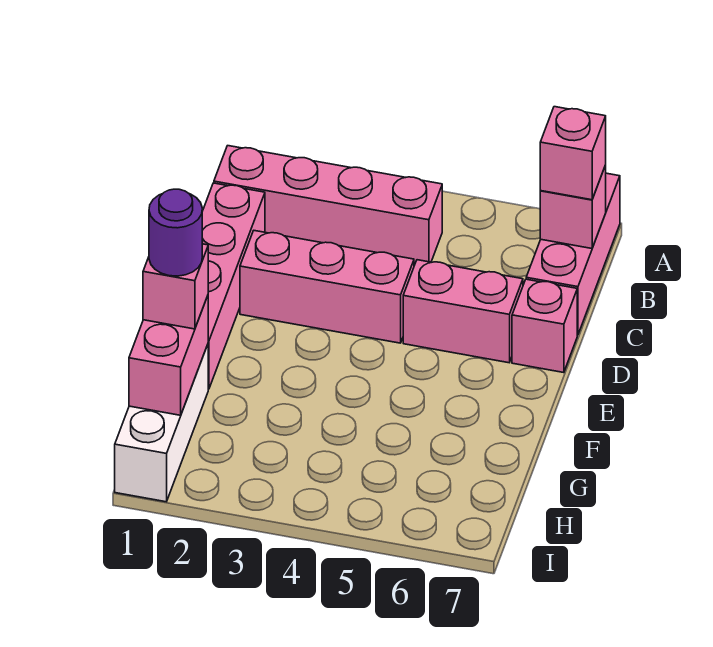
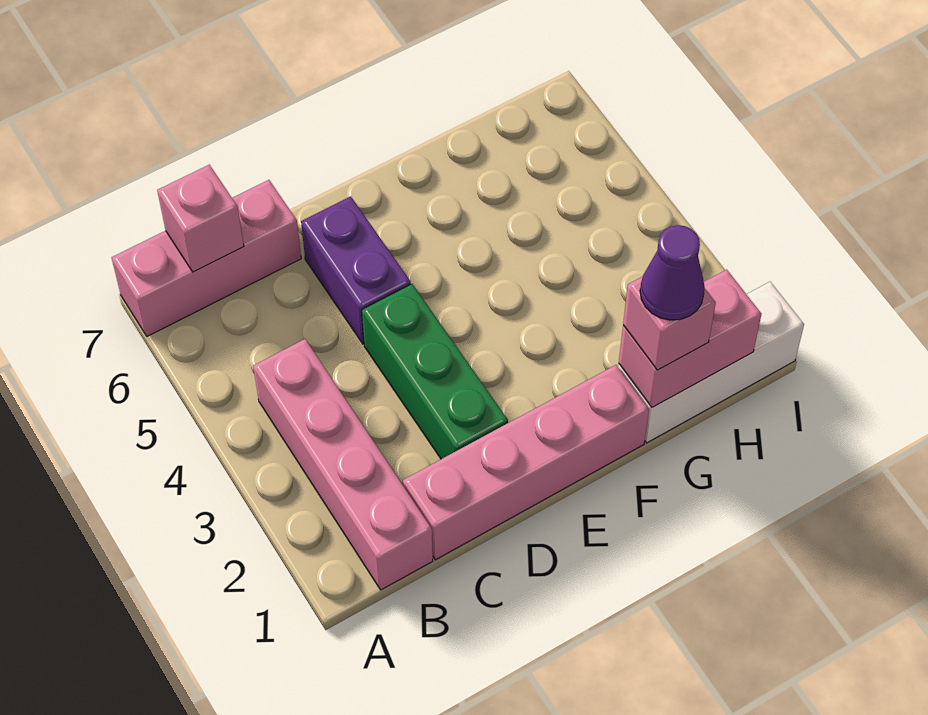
pink 1x1 brick [540,107,606,200] -> none
pink 1x3 brick [240,231,414,343] -> green 1x3 brick [362,284,508,459]
pink 1x2 brick [403,260,523,363] -> purple 1x2 brick [301,196,411,344]
pink 1x1 brick [512,279,577,373] -> none
purple 1x1 round brick [149,189,202,276] -> purple 1x1 cone [640,225,705,320]

